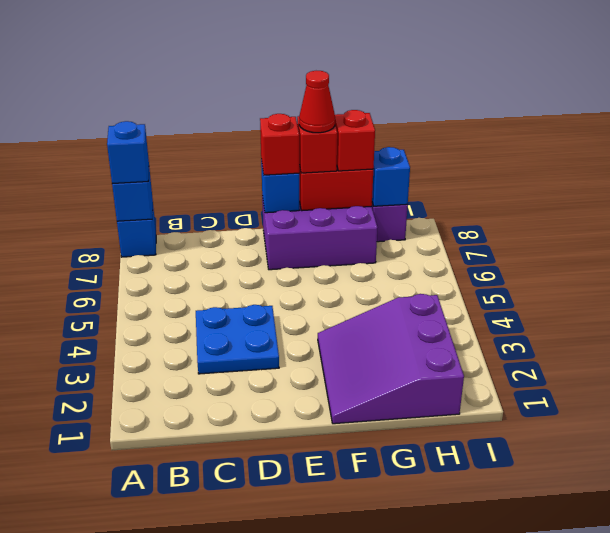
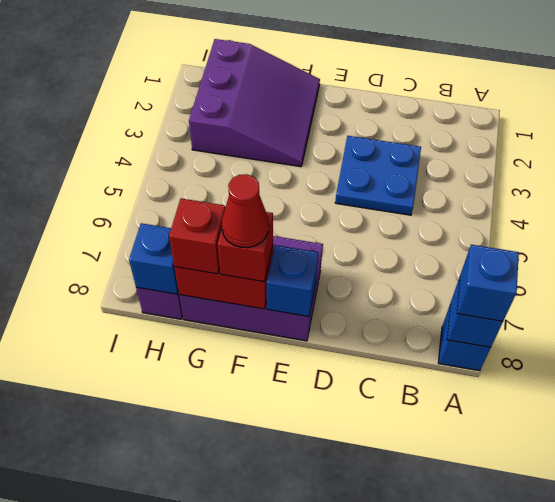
red 1x1 brick [260,114,299,175] -> none

